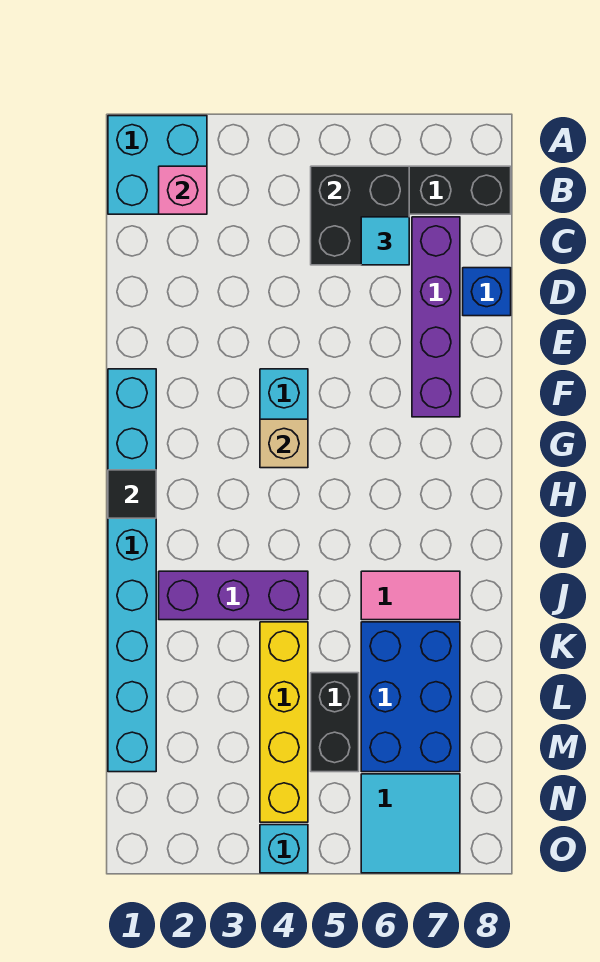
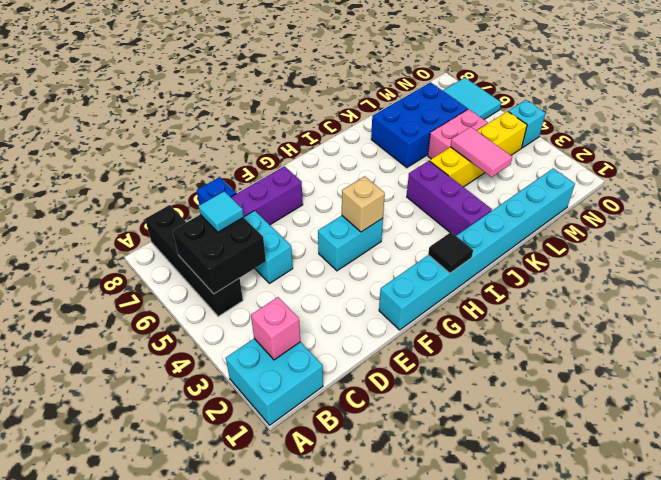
none -> cyan 1x2 brick [244,211,293,284]
pink 1x2 tile [361,571,460,620] -> pink 1x2 tile moved to [451,127,512,177]
black 1x2 brick [311,673,359,772] -> pink 1x2 brick [428,109,488,159]

